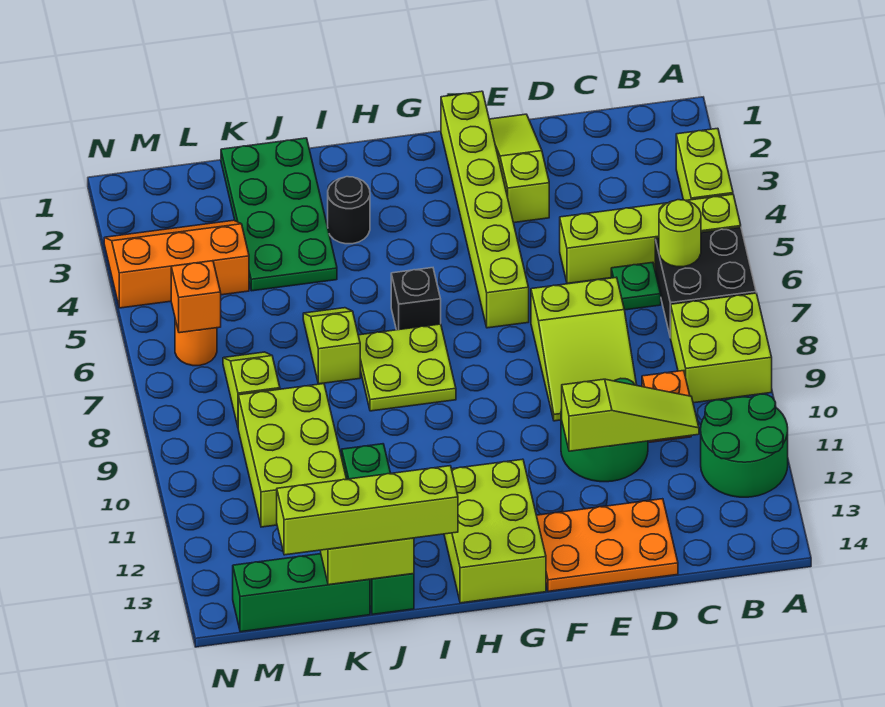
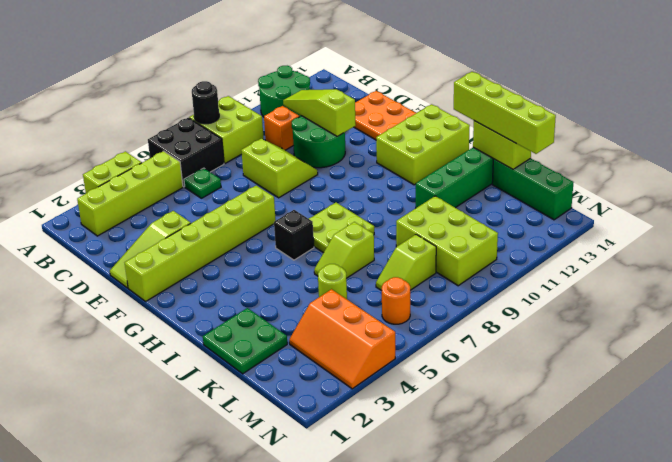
lime 1x4 brick [560,194,741,283] -> lime 1x4 brick turned to [77,151,183,236]
lime 1x1 round brick [659,200,701,267] -> lime 1x1 round brick moved to [318,264,347,299]
lime 2x3 slope [531,277,637,421] -> lime 2x2 slope [241,139,318,198]
black 1x1 round brick [328,177,370,244] -> black 1x1 round brick moved to [192,81,219,124]
green 2x4 plate [221,138,337,291] -> green 2x2 plate [203,308,287,374]
lime 2x3 brick [238,384,346,527] -> lime 2x3 brick turned to [396,196,498,286]
orange 1x1 brick [171,261,221,333] -> none

